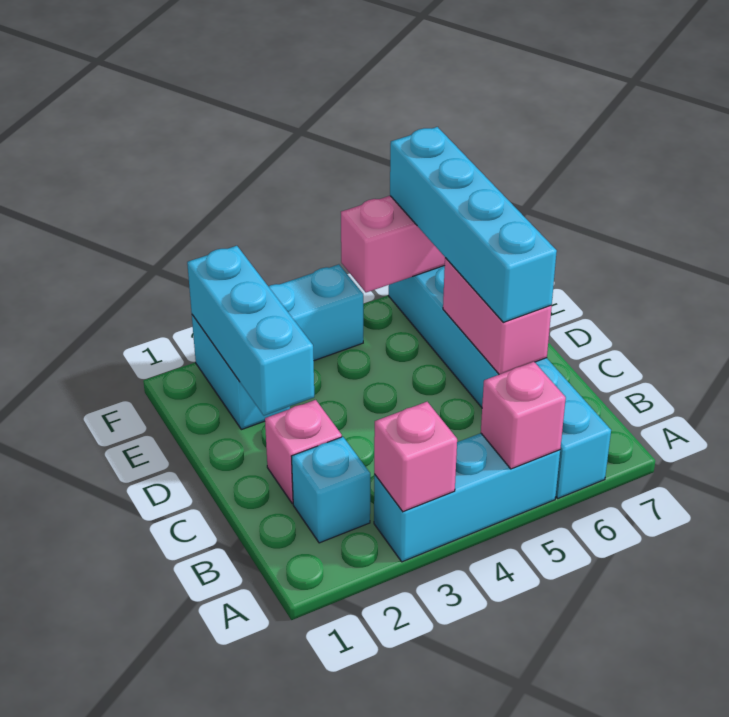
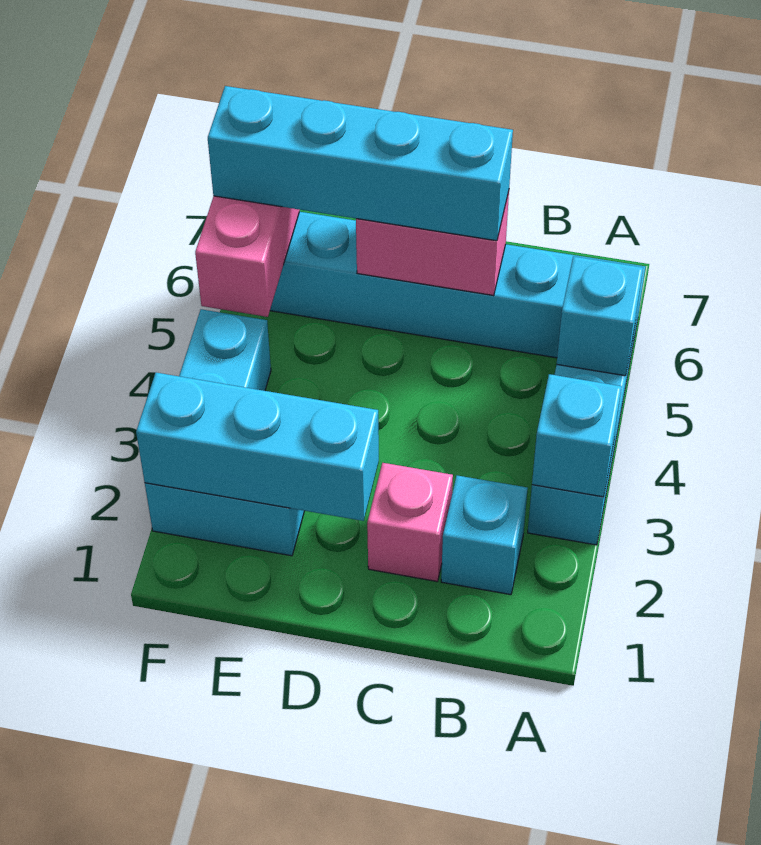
pink 1x1 brick [374,402,457,512] -> cyan 1x1 brick [532,374,622,497]
pink 1x1 brick [481,362,566,469] -> cyan 1x1 brick [557,256,643,376]

